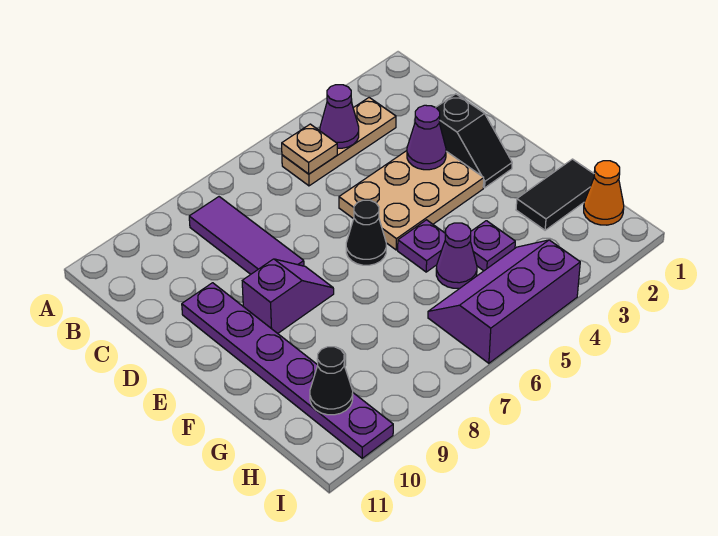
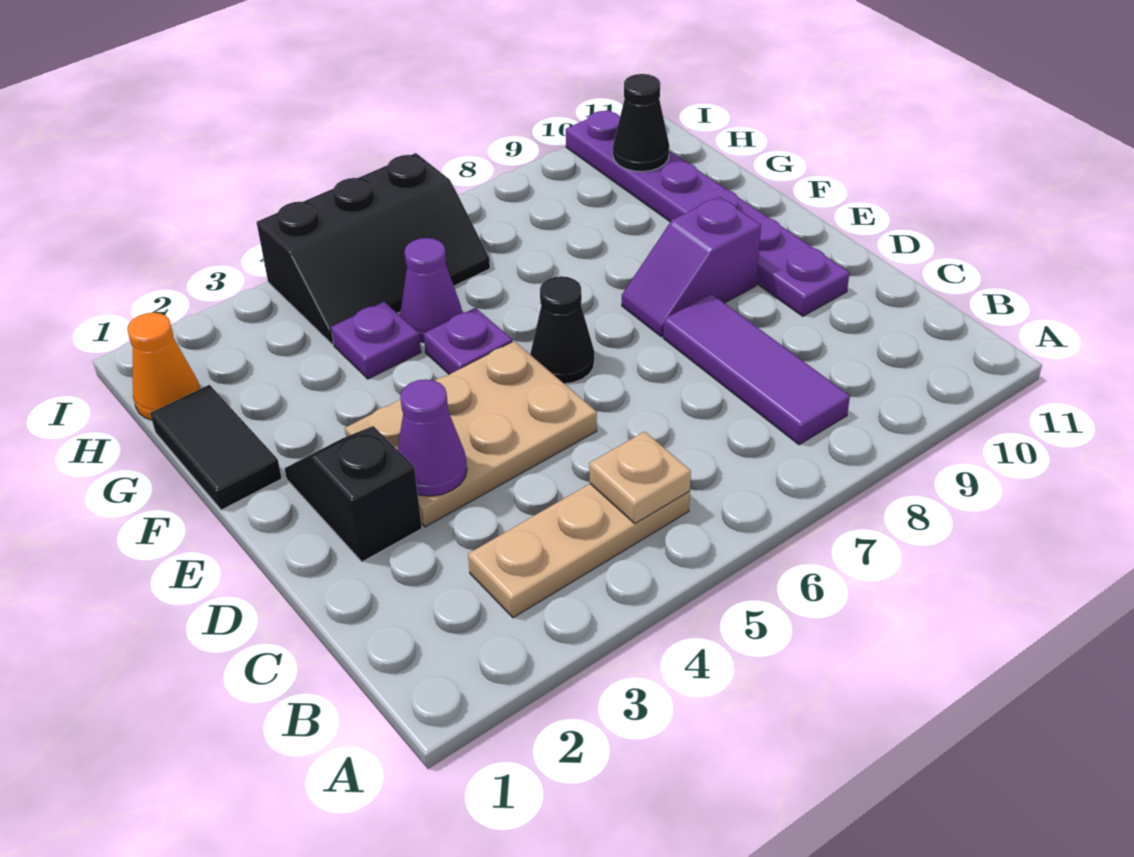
purple 1x1 cone [320,85,359,148] -> none
black 1x2 tile [516,159,594,230] -> black 1x2 tile turned to [150,385,282,510]
purple 2x3 slope [428,240,580,363] -> black 2x3 slope [257,153,490,345]

